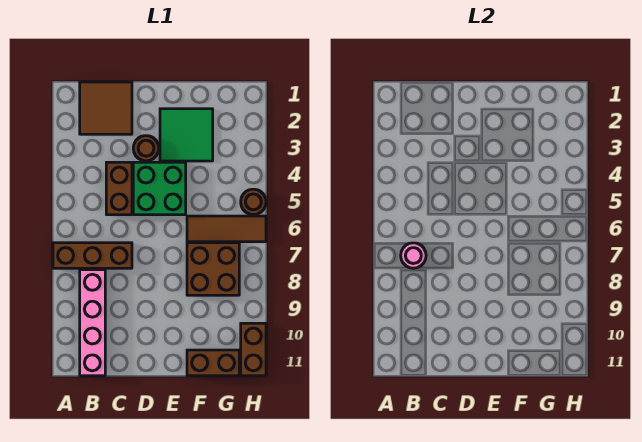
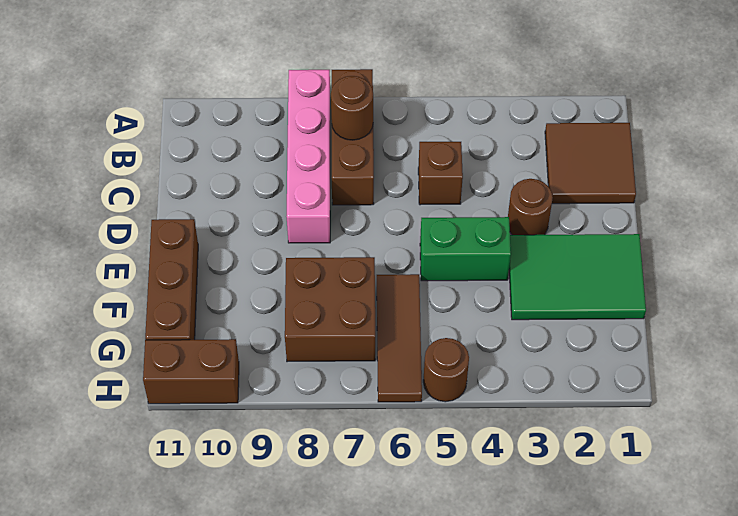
pink 1x1 round brick [401,243,426,268] -> brown 1x1 round brick [330,76,373,140]
pink 1x4 brick [80,270,105,376] -> pink 1x4 brick turned to [287,70,330,243]
brown 1x2 brick [106,162,132,215] -> brown 1x1 brick [418,142,463,205]
green 2x2 brick [133,162,186,215] -> green 1x2 brick [420,217,511,281]
green 2x2 tile [160,109,213,161] -> green 2x3 tile [509,234,646,320]
brown 1x2 brick [187,350,239,376] -> brown 1x3 brick [145,219,198,340]

